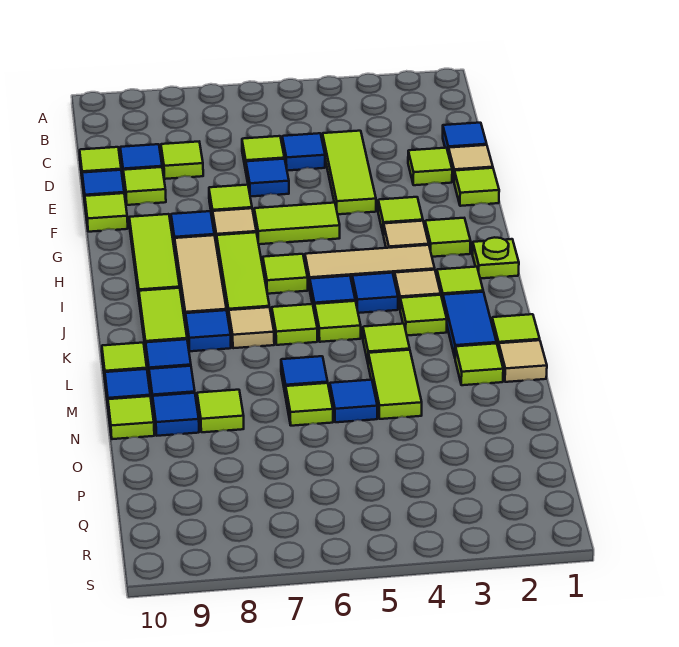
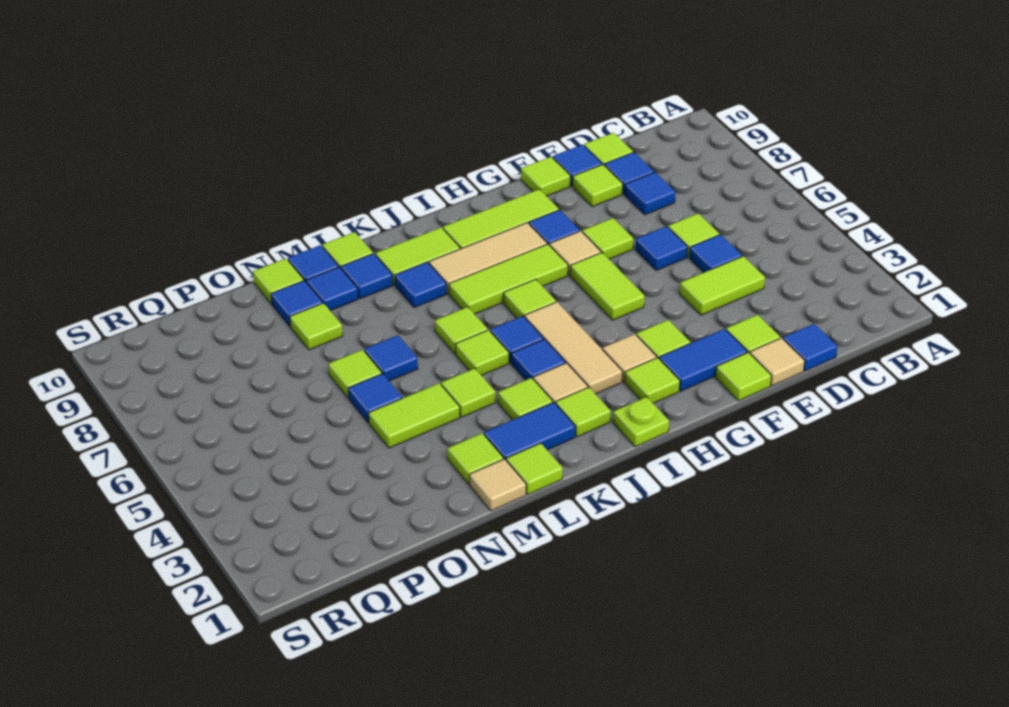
lime 1x3 tile [323,131,376,214] -> lime 1x2 tile [679,256,765,315]
lime 1x1 tile [161,142,203,179] -> blue 1x1 tile [625,172,675,215]
none -> blue 1x2 tile [659,329,747,391]
tan 1x1 tile [229,307,274,348] -> none

